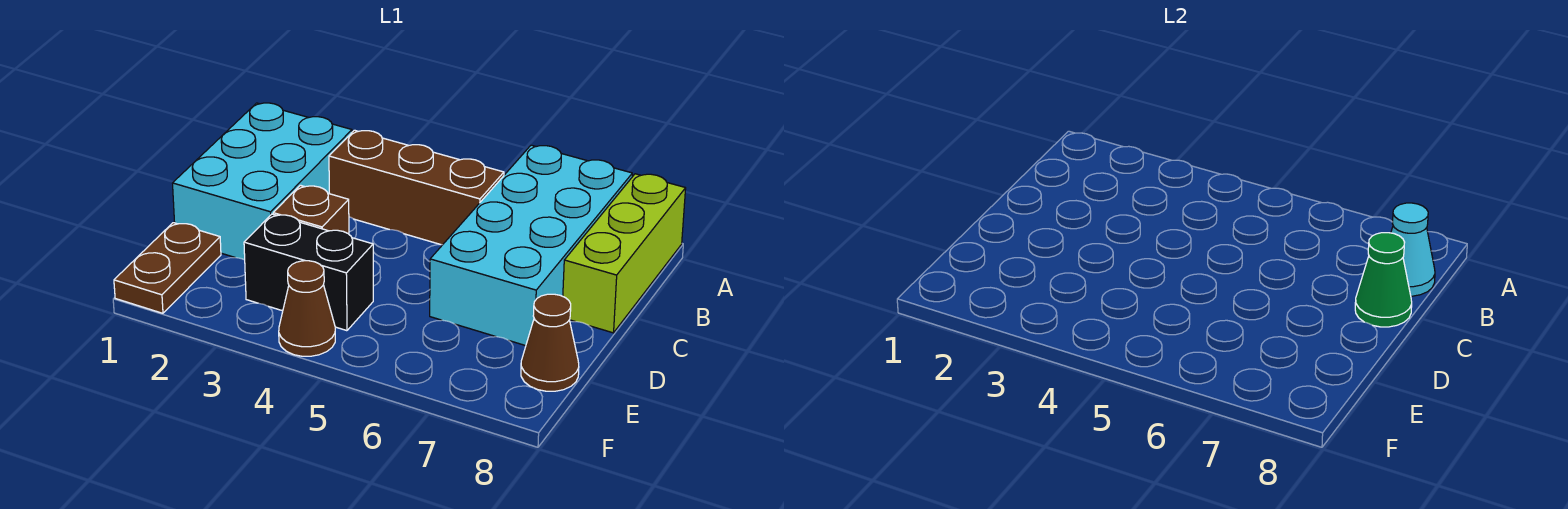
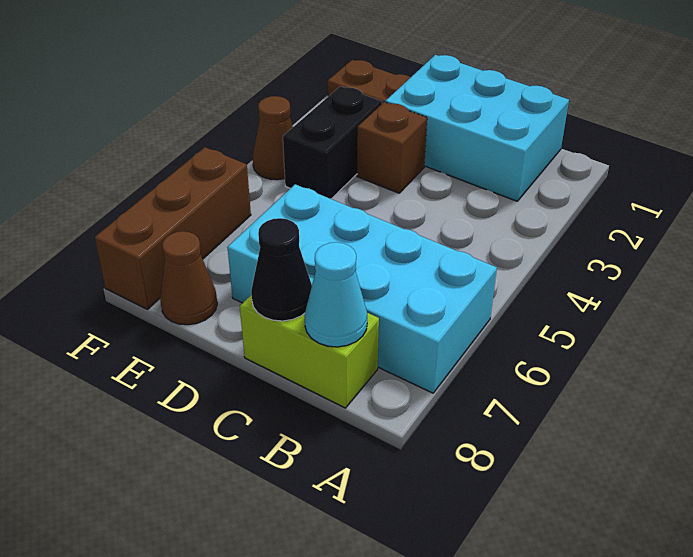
lime 1x3 brick [563,174,686,333] -> lime 1x2 brick [240,296,379,408]
brown 1x3 brick [329,130,504,245] -> brown 1x3 brick moved to [95,147,251,309]
green 1x1 cone [1355,233,1412,327] -> black 1x1 cone [251,218,312,321]

